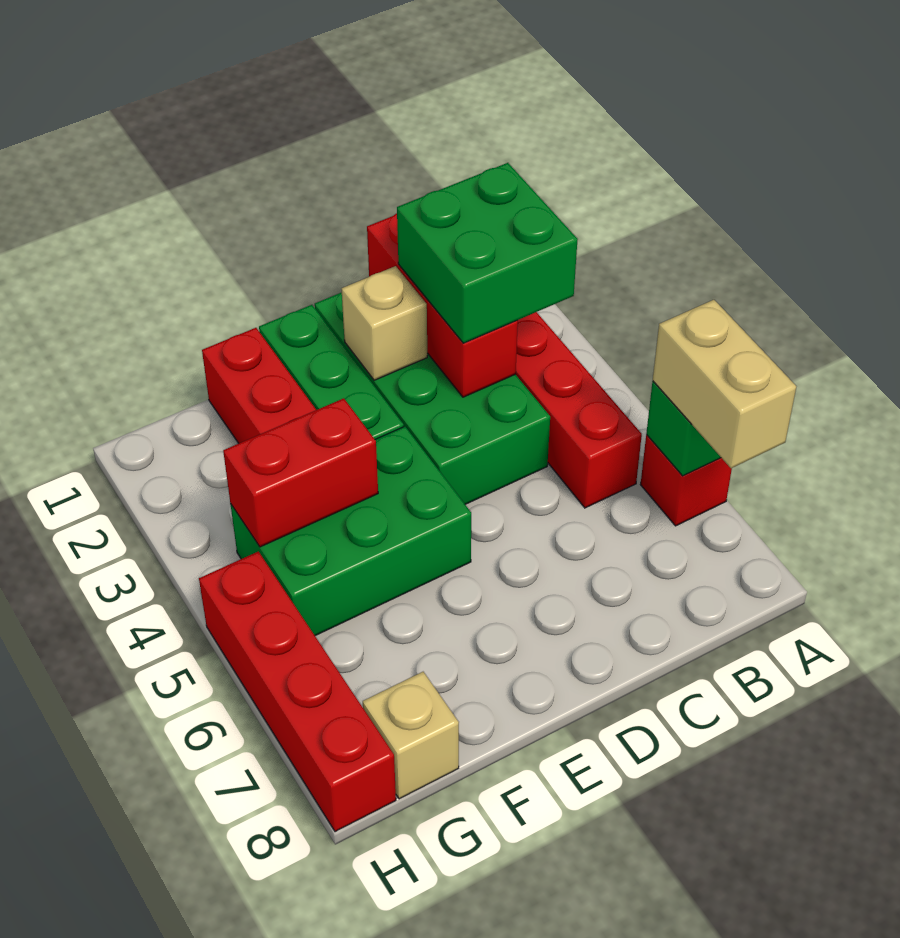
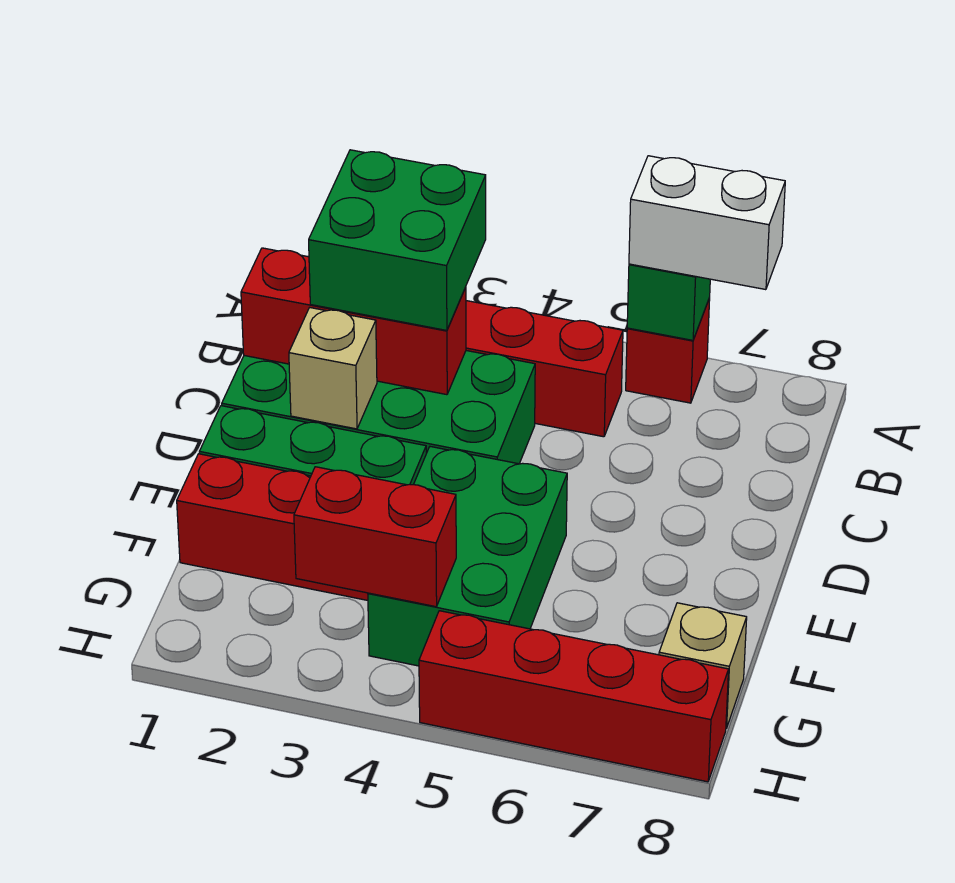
tan 1x2 brick [653,300,796,468] -> white 1x2 brick [629,156,785,290]
red 1x2 brick [223,398,378,547] -> red 1x2 brick turned to [294,467,456,607]

